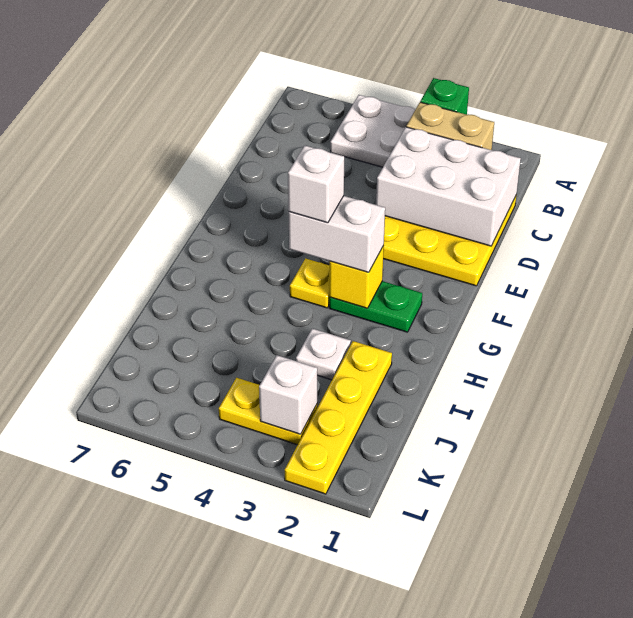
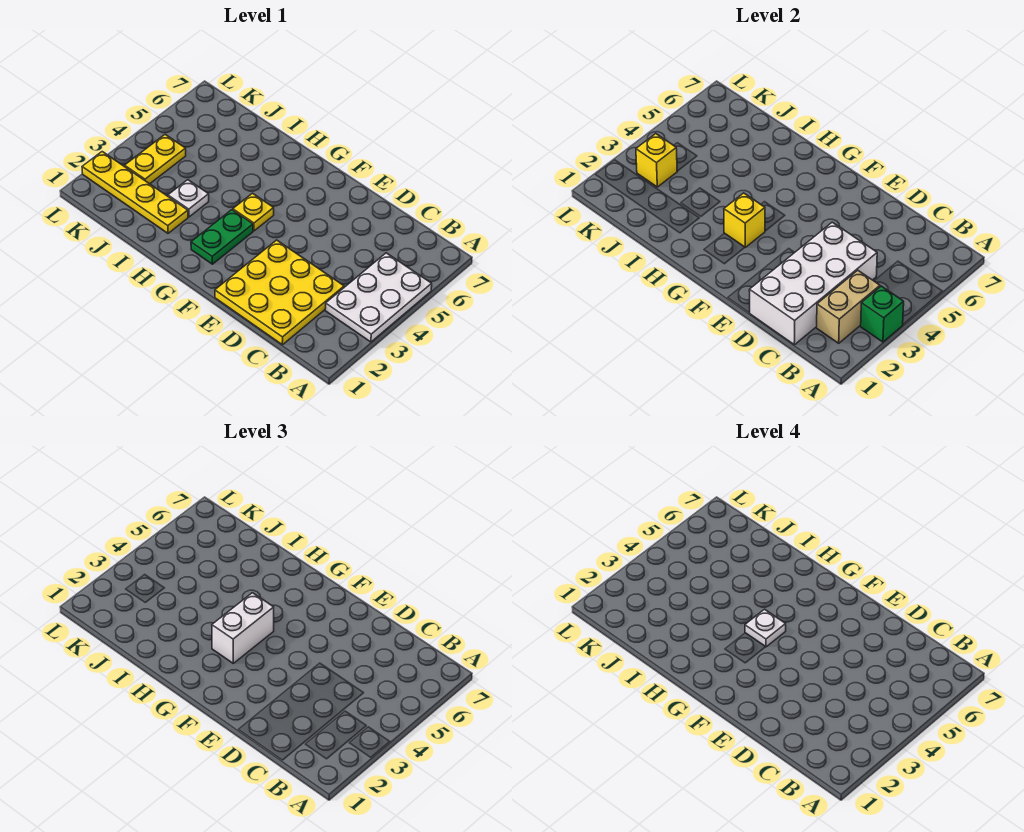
white 2x3 brick [376,127,521,246] -> white 2x4 brick [749,222,877,345]
white 1x1 brick [288,146,344,223] -> white 1x1 plate [745,609,786,647]
white 1x1 brick [259,355,317,434] -> yellow 1x1 brick [636,134,677,187]

